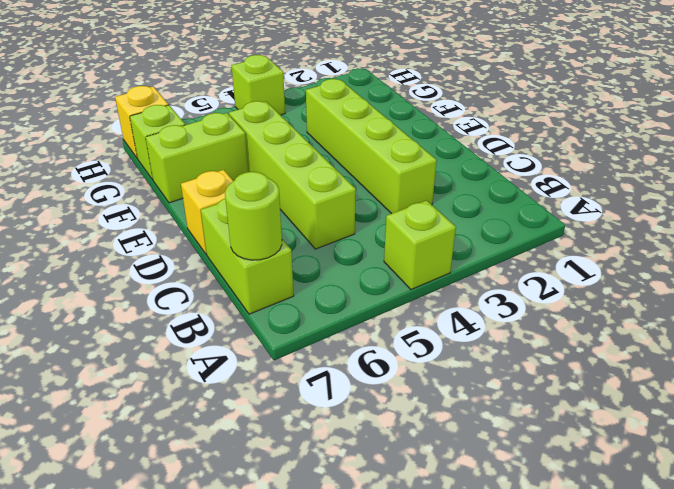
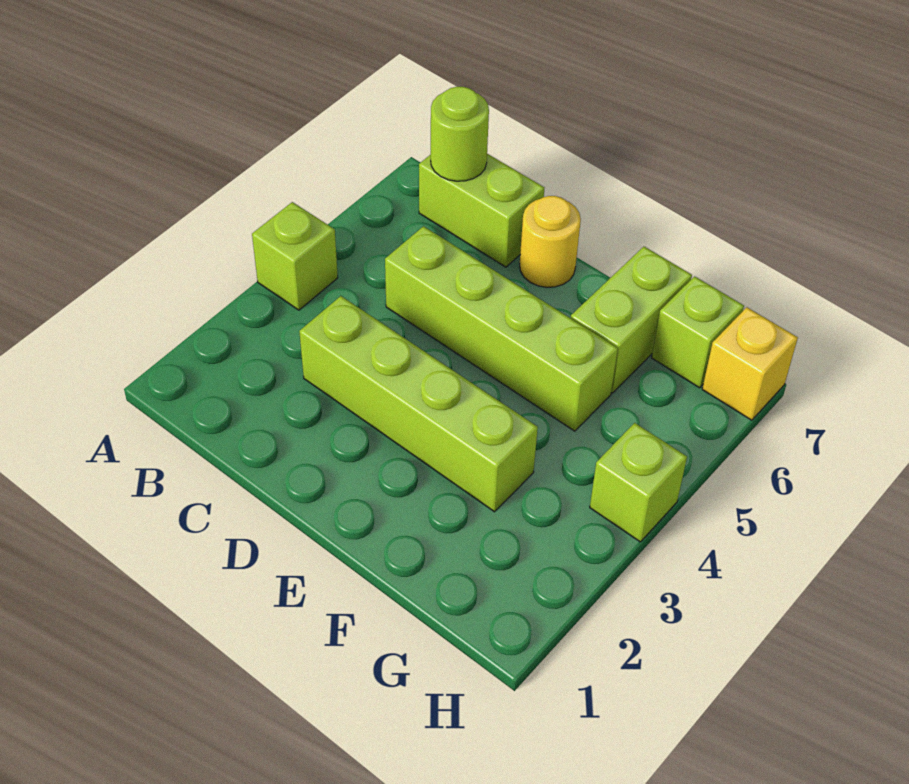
yellow 1x1 brick [181,170,233,254] -> yellow 1x1 round brick [520,196,581,287]

